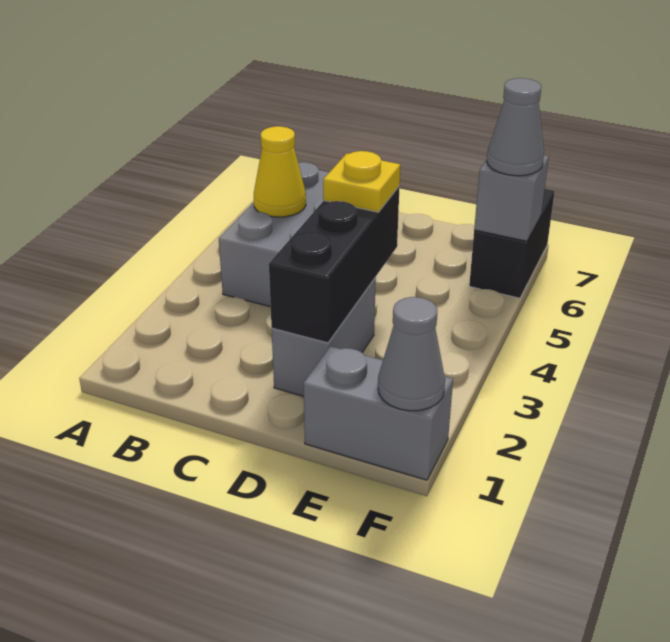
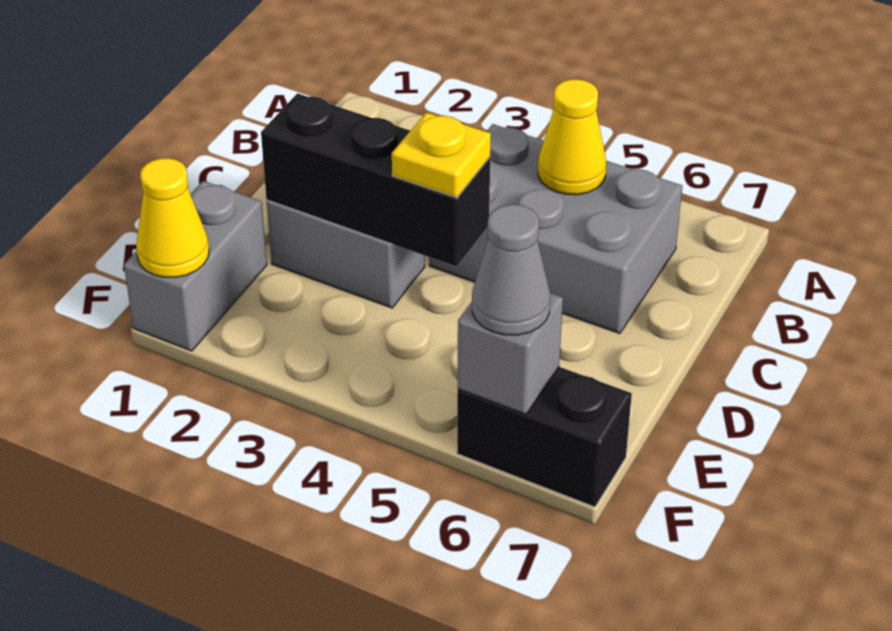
grey 1x1 cone [378,297,445,411] -> yellow 1x1 cone [136,158,209,277]

